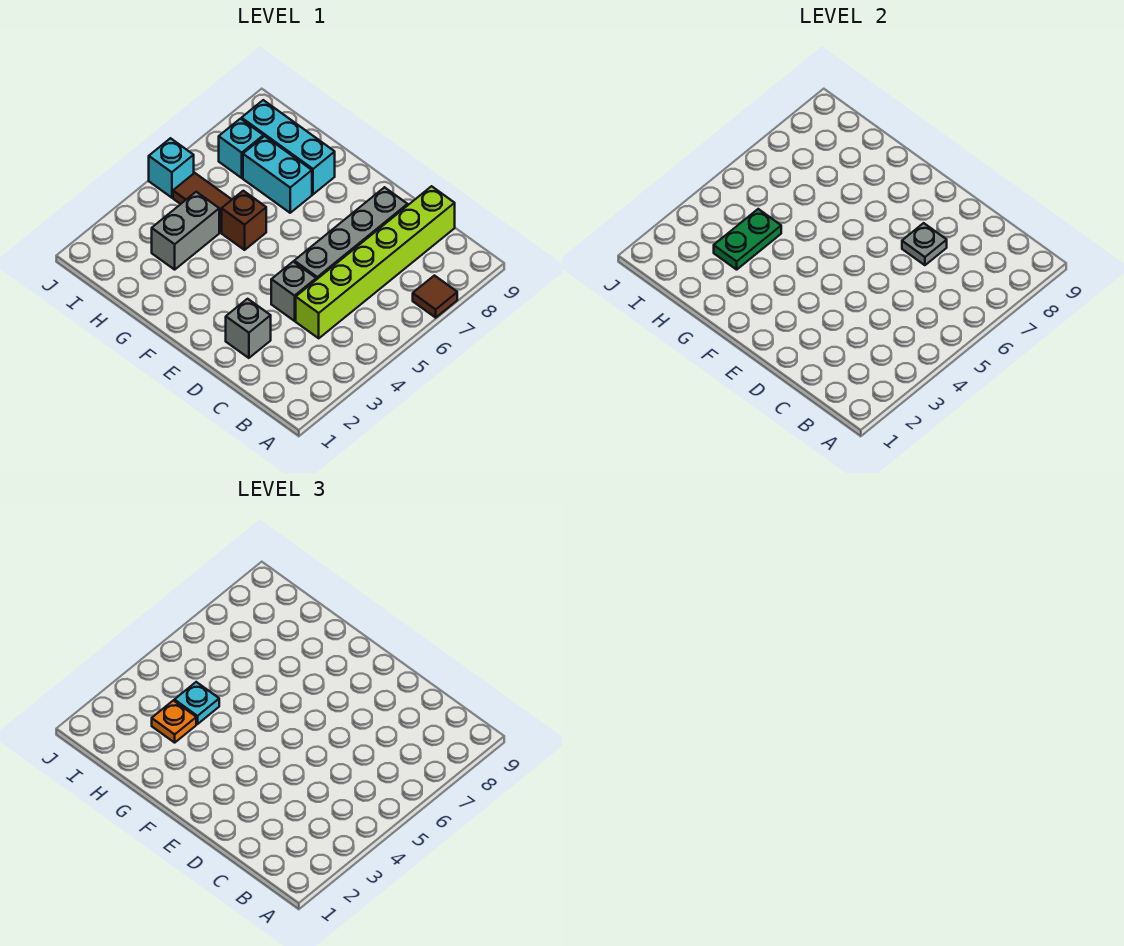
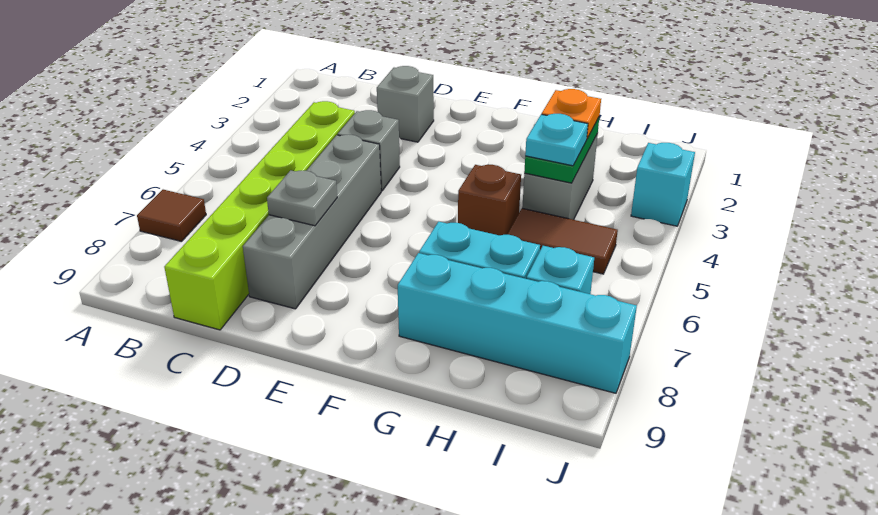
cyan 1x3 brick [241,100,335,194] -> cyan 1x4 brick [398,253,637,393]
cyan 1x1 brick [149,138,194,198] -> cyan 1x1 brick moved to [631,143,695,226]

